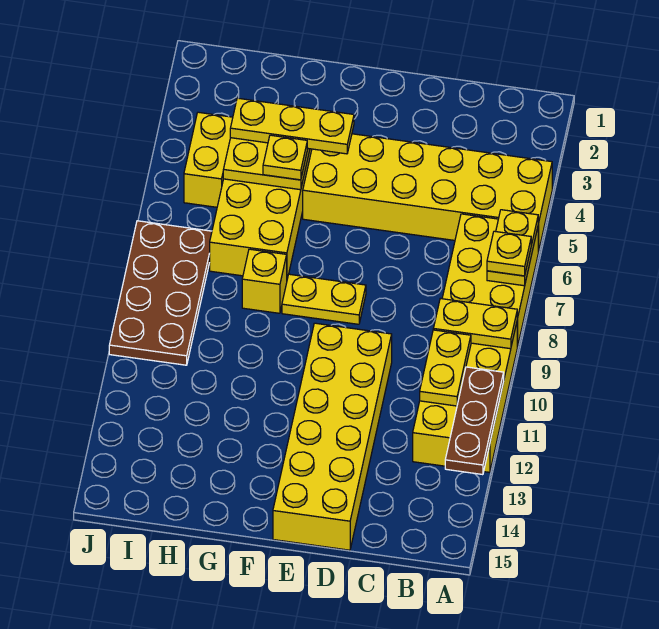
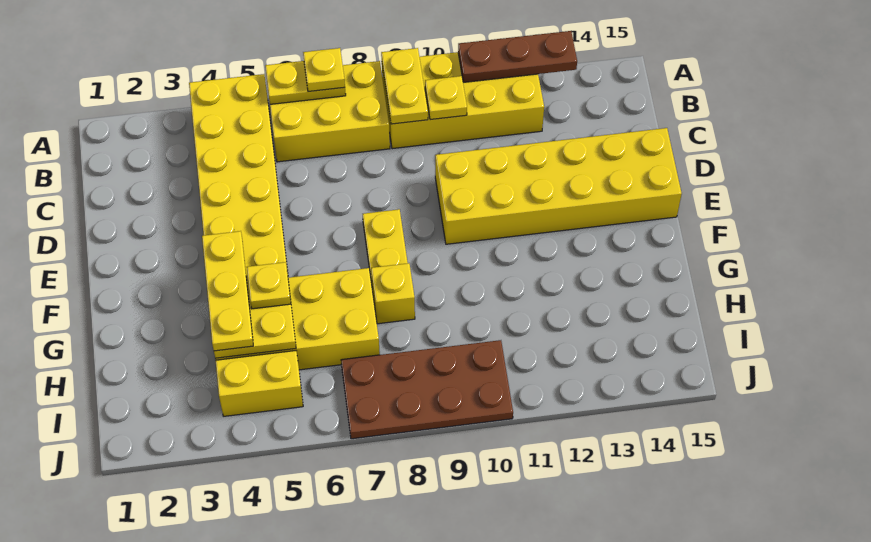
yellow 1x2 plate [420,330,471,406] -> yellow 1x1 plate [425,76,467,120]

